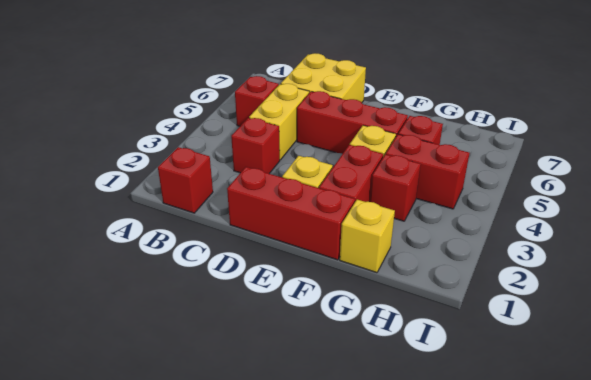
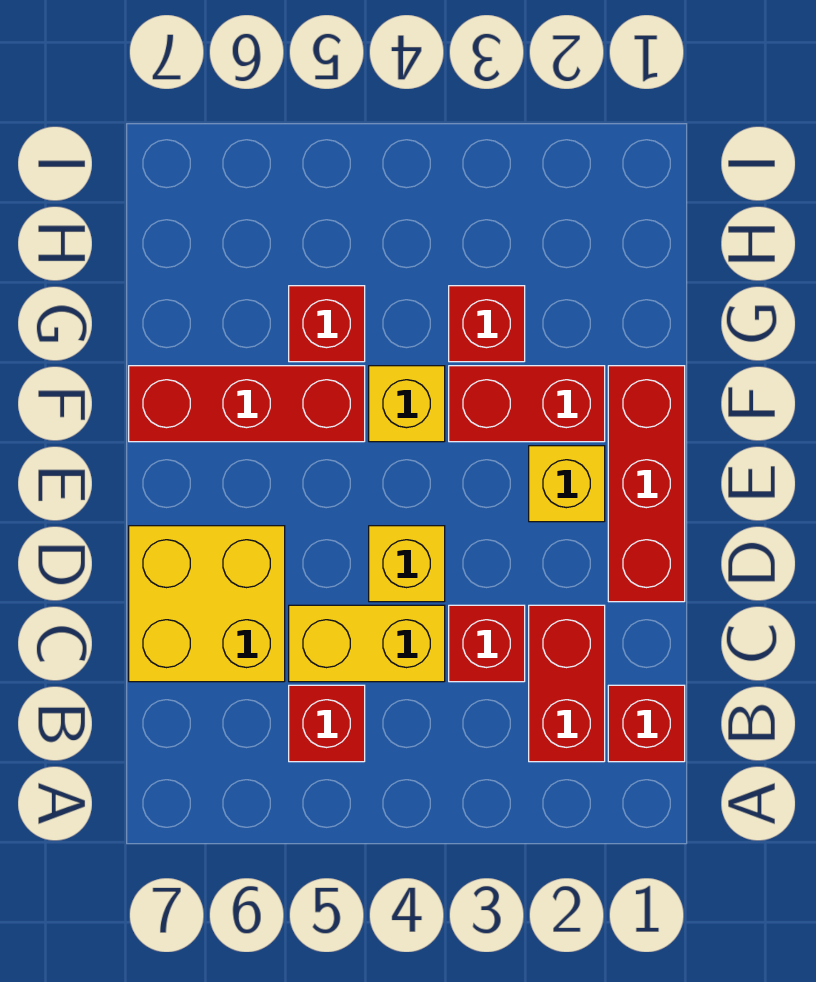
red 1x3 brick [297,91,408,154] -> red 1x3 brick turned to [129,366,365,442]
yellow 1x1 brick [340,200,395,273] -> yellow 1x1 brick moved to [369,526,445,602]
red 1x2 brick [386,134,470,209] -> red 1x2 brick moved to [529,605,605,762]

